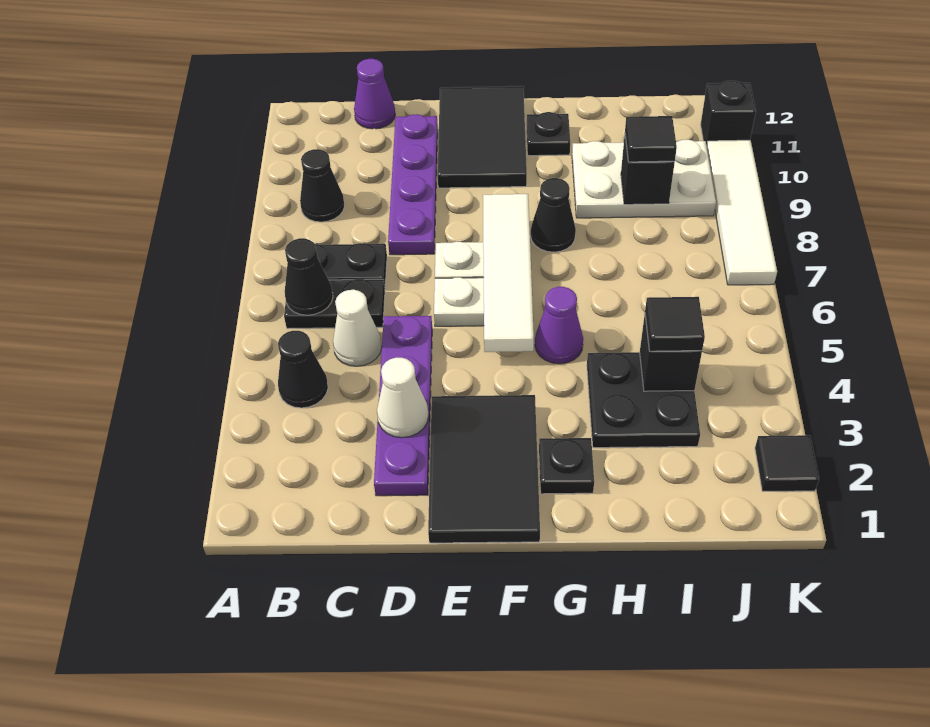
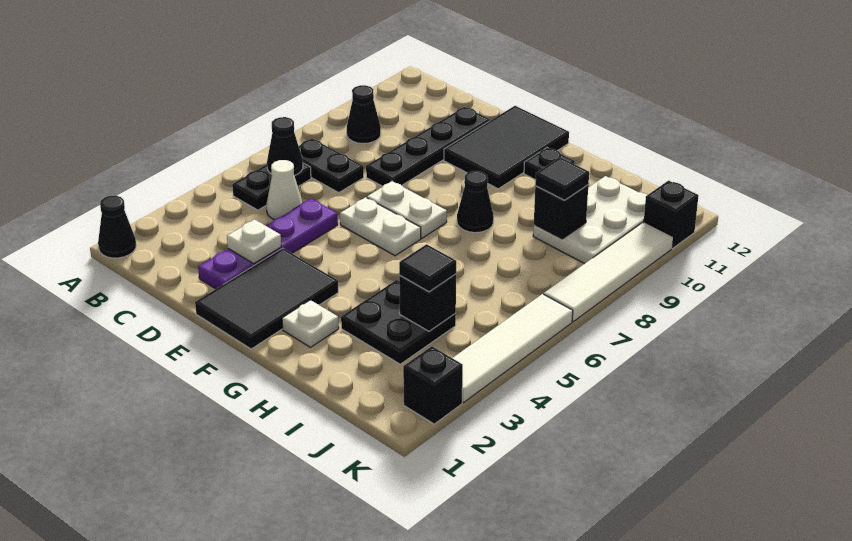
black 1x1 cone [278,331,328,408] -> black 1x1 cone moved to [98,196,136,258]
black 1x2 plate [284,279,385,329] -> black 1x2 plate turned to [232,163,311,210]
purple 1x1 cone [354,59,395,129] -> none
white 1x1 cone [377,358,429,438] -> white 1x1 plate [227,220,281,264]
purple 1x4 plate [388,114,438,255] -> black 1x4 plate [366,107,490,186]
white 1x4 tile [483,194,534,352] -> white 1x4 tile moved to [453,294,573,402]
black 1x1 plate [539,438,594,494] -> white 1x1 plate [282,300,339,347]
purple 1x1 cone [535,287,583,364] -> none
white 2x3 plate [572,140,716,218] -> white 2x3 plate turned to [533,176,647,264]
black 1x1 tile [755,435,819,492] -> black 1x1 brick [403,346,463,424]

